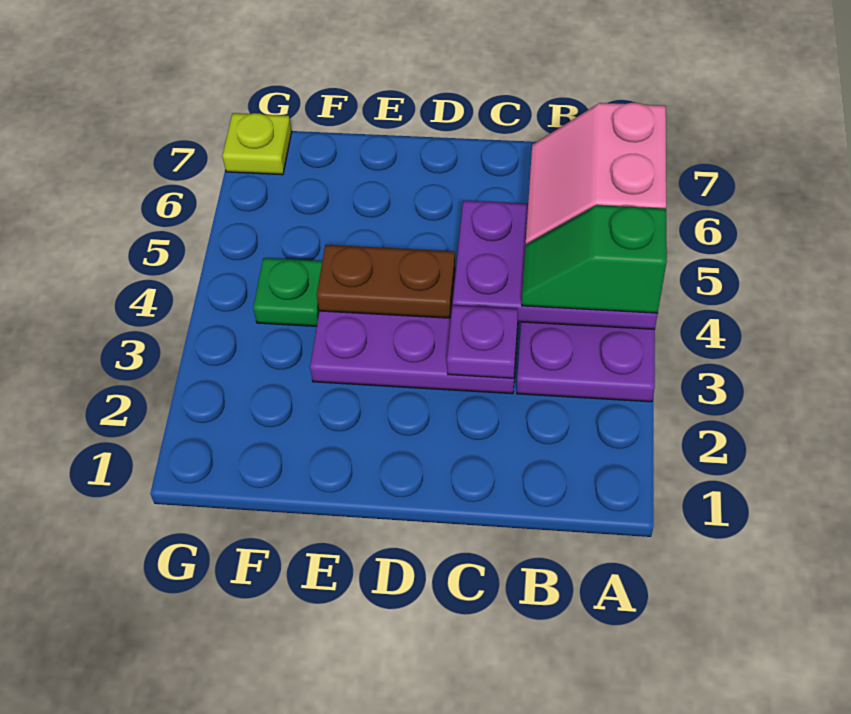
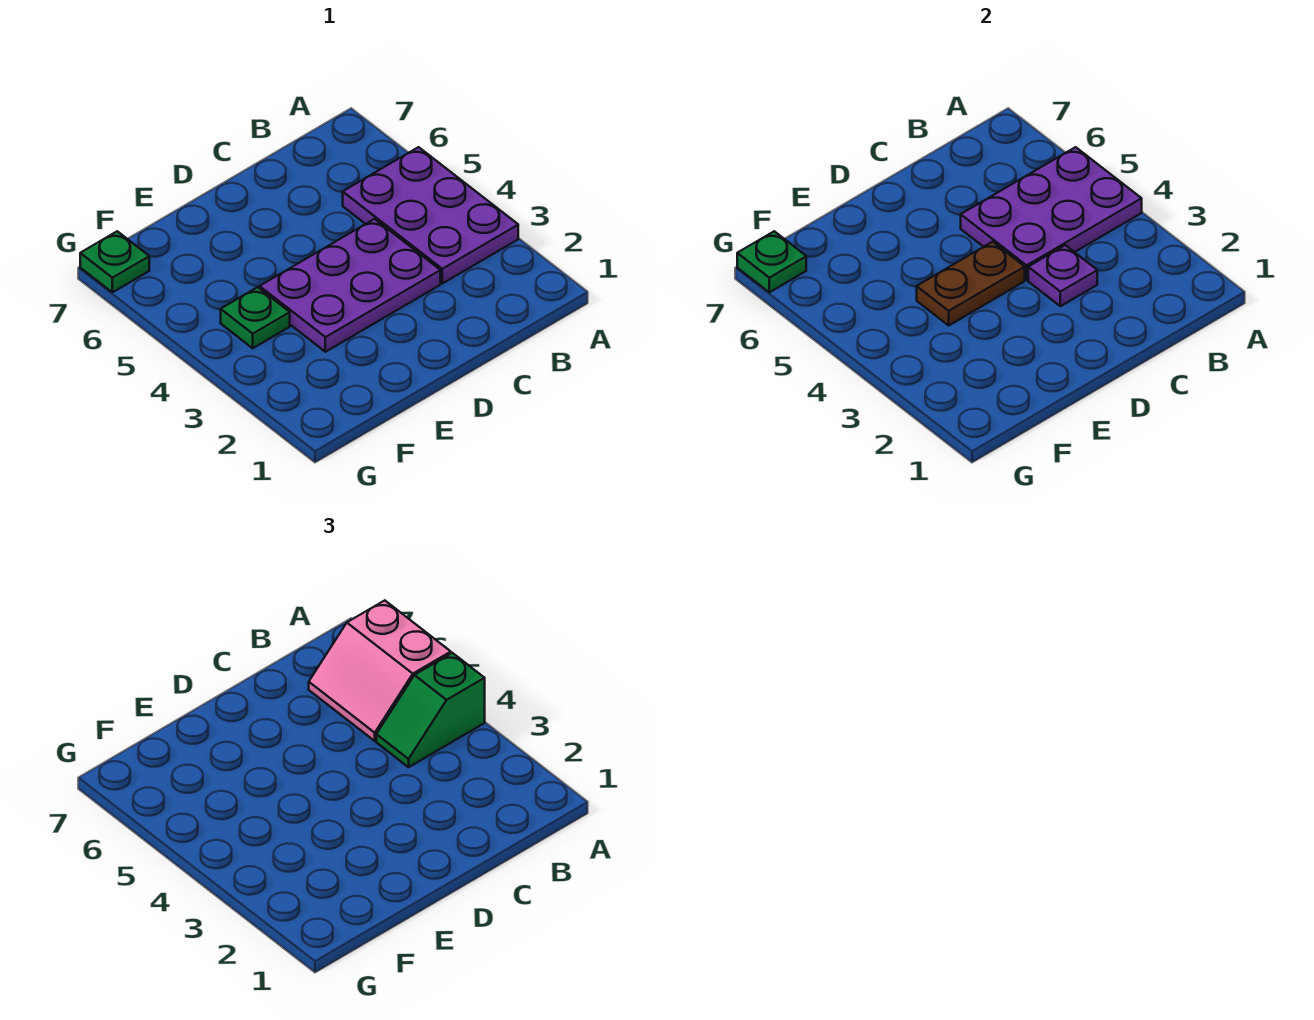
lime 1x1 plate [222,113,292,175] -> green 1x1 plate [80,231,149,292]
none -> green 1x1 plate [737,231,806,292]

